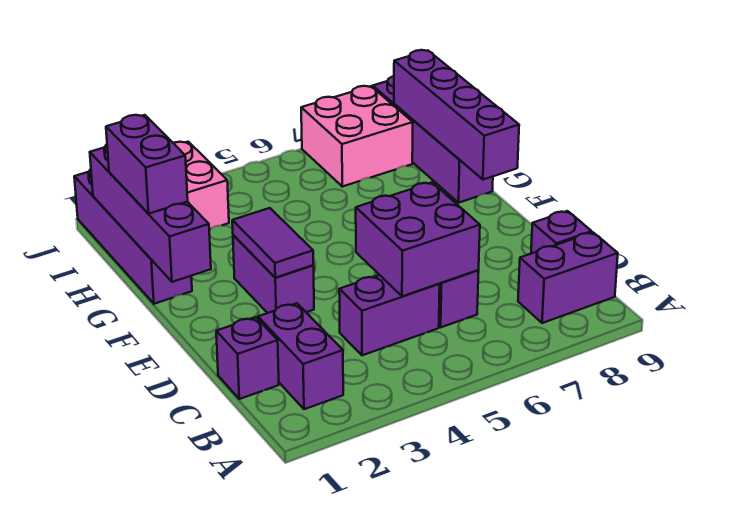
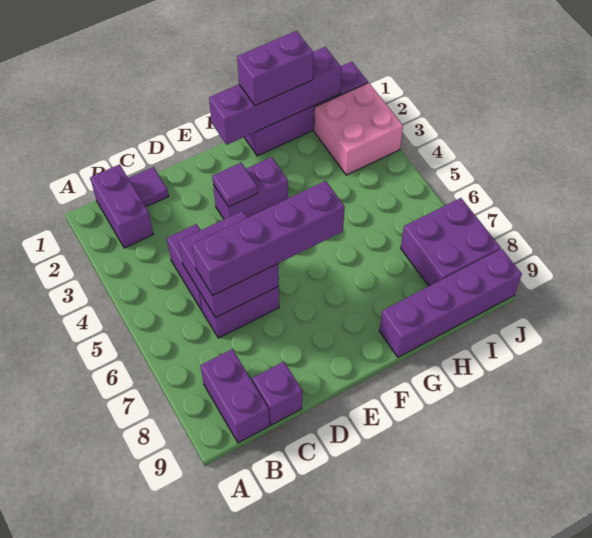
purple 1x2 brick [258,303,343,409] -> purple 1x2 brick turned to [90,164,153,248]
purple 1x1 brick [216,317,279,399] -> purple 1x1 tile [128,167,169,207]
purple 1x2 tile [232,208,313,278] -> purple 1x1 tile [212,163,258,207]
purple 1x4 brick [394,50,519,180] -> purple 1x4 brick moved to [192,181,345,295]
pink 2x2 brick [301,86,413,187] -> purple 2x2 brick [401,198,501,286]

